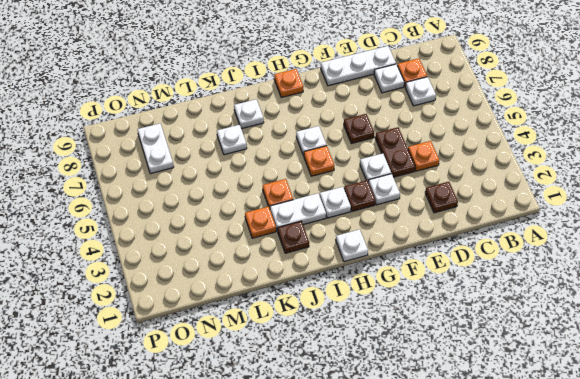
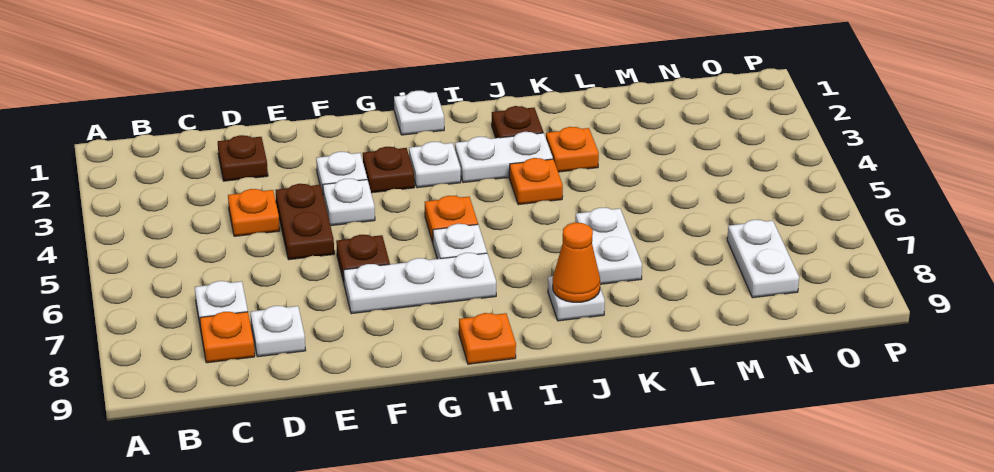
white 1x3 plate [321,46,396,86] -> white 1x3 plate moved to [343,253,496,314]
none -> orange 1x1 cone [553,223,600,302]
white 1x1 plate [217,125,247,155] -> white 1x2 plate [575,208,642,284]

